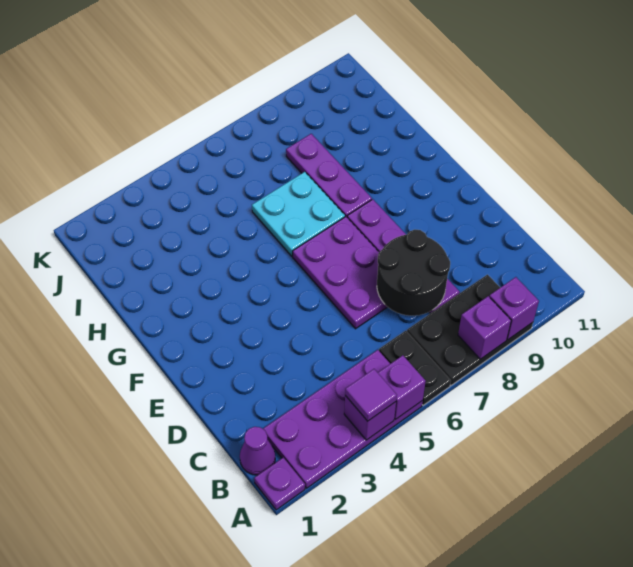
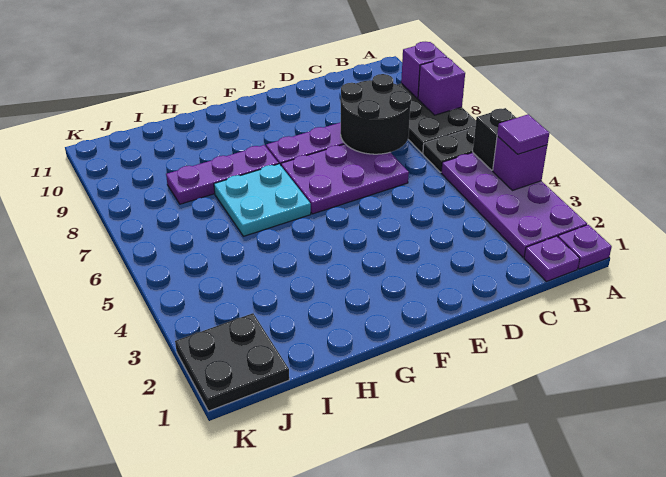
purple 1x1 brick [378,355,426,420] -> black 1x1 brick [473,108,516,170]
purple 1x1 cone [240,427,275,475] -> purple 1x1 plate [524,236,580,282]
none -> black 2x2 plate [175,313,289,411]

